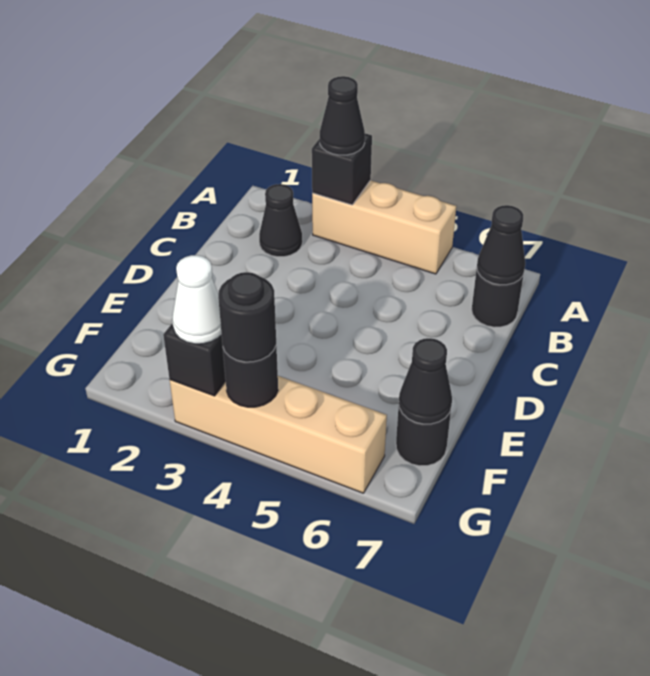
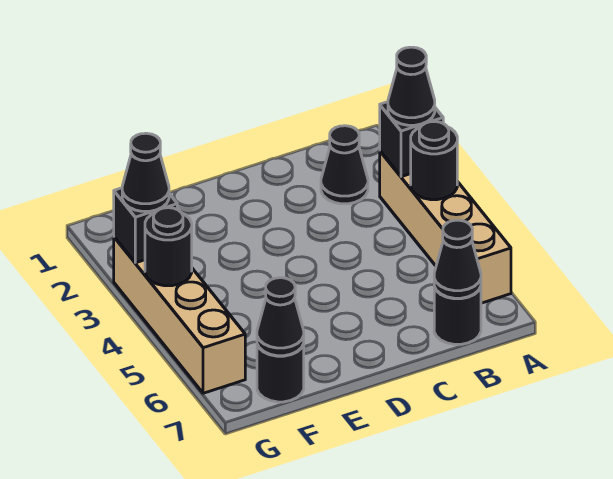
tan 1x3 brick [312,180,456,274] -> tan 1x4 brick [380,151,511,303]
white 1x1 cone [172,255,222,344] -> black 1x1 cone [122,133,169,211]
black 1x1 round brick [218,272,276,362] -> black 1x1 round brick moved to [411,122,457,200]

